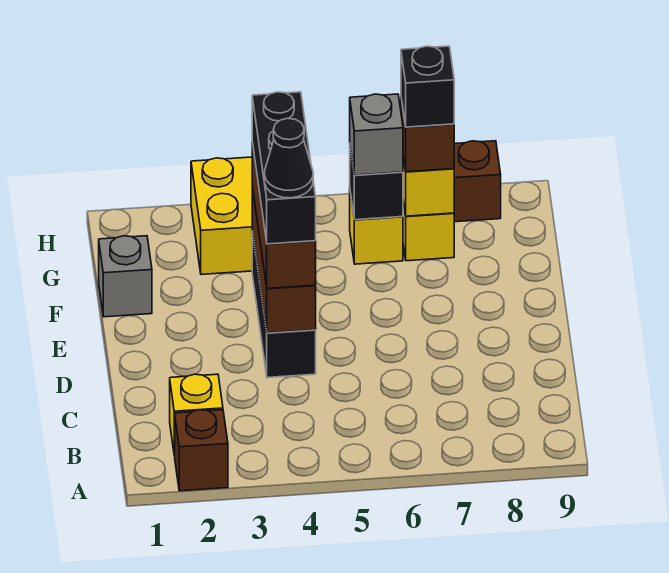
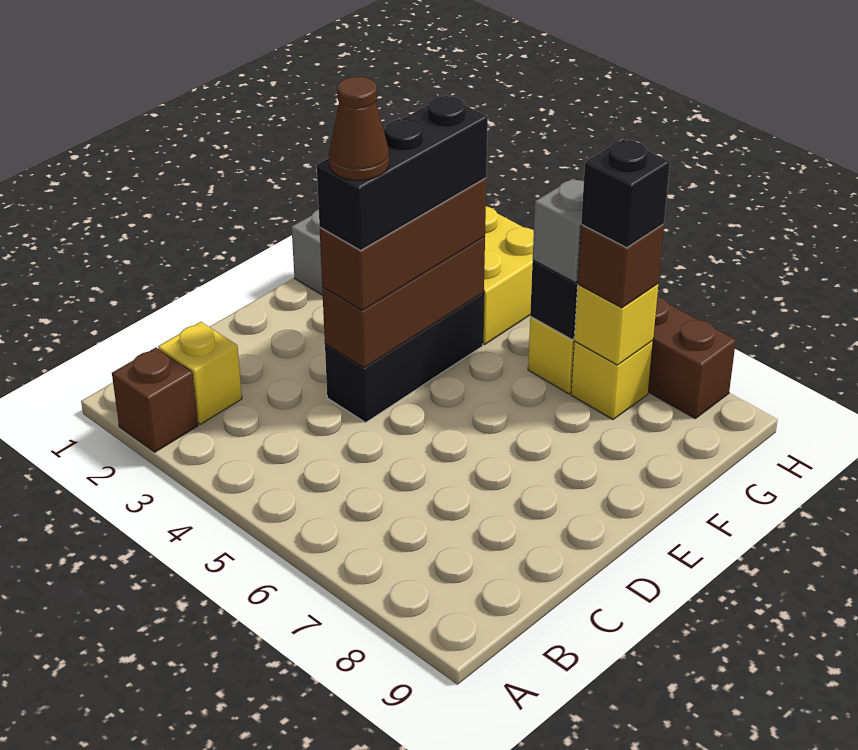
black 1x1 cone [264,118,313,198] -> brown 1x1 cone [329,77,389,180]

